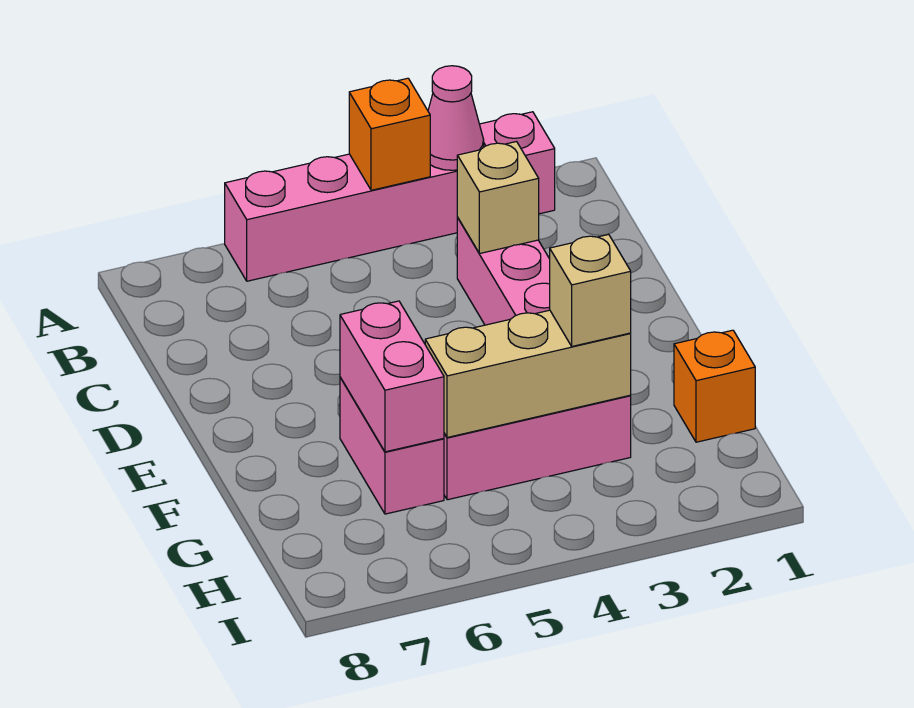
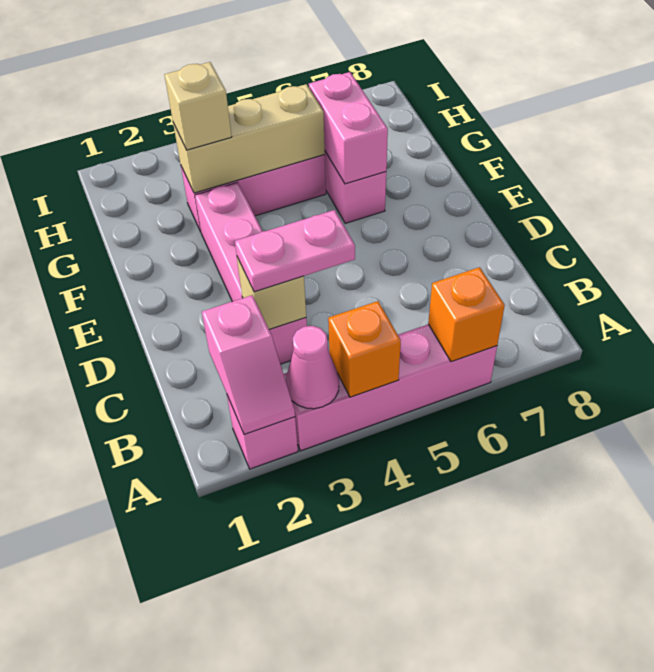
none -> pink 1x2 slope [202,295,295,435]
none -> pink 1x2 plate [235,210,355,292]
orange 1x1 brick [674,330,755,442] -> orange 1x1 brick moved to [428,267,505,362]

